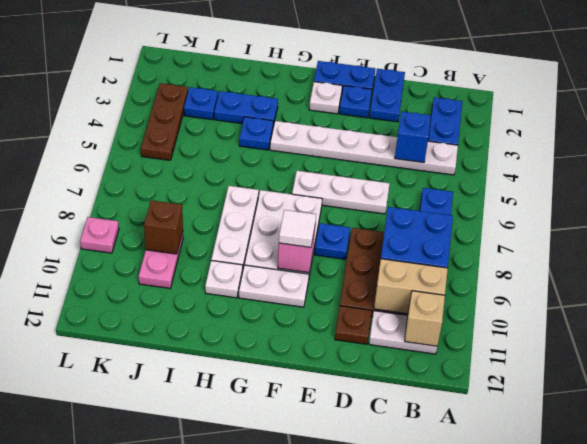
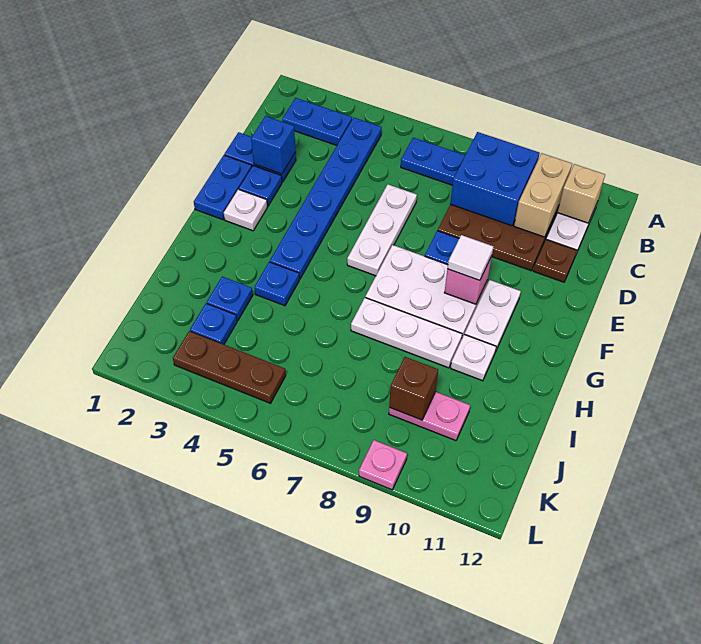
white 1x6 plate [270,121,458,175] -> blue 1x6 plate [270,118,382,279]
blue 1x1 brick [395,111,431,163] -> blue 1x1 brick moved to [251,116,296,174]
blue 1x2 plate [214,91,278,126] -> blue 1x1 plate [207,277,253,321]

